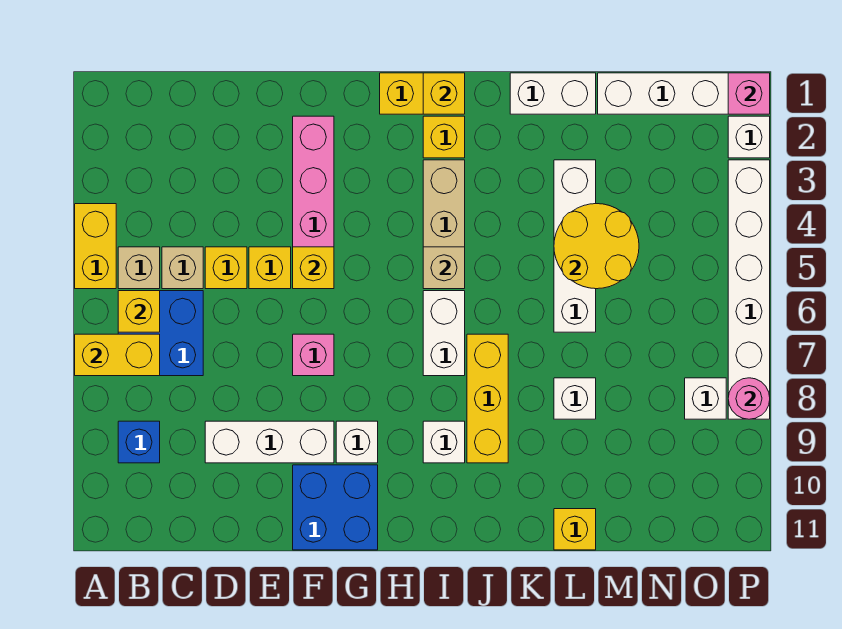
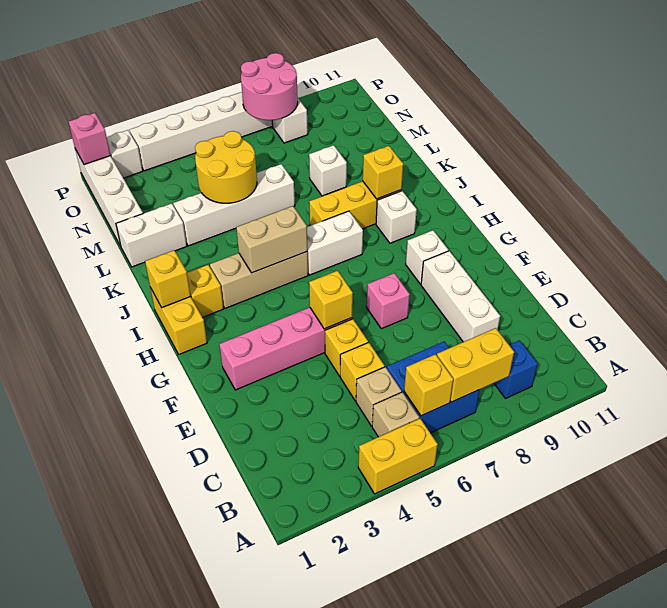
yellow 1x2 brick [75,334,160,376] -> yellow 1x2 brick turned to [437,328,514,402]
blue 2x2 brick [293,465,378,550] -> none
tan 1x1 brick [423,247,465,289] -> tan 1x2 brick [236,206,307,273]
white 1x2 brick [510,73,596,114] -> white 1x2 brick turned to [116,203,187,267]
yellow 1x1 brick [554,509,596,550] -> yellow 1x1 brick moved to [363,146,403,199]
pink 1x1 round brick [728,378,770,419] -> pink 2x2 round brick [241,53,298,120]

